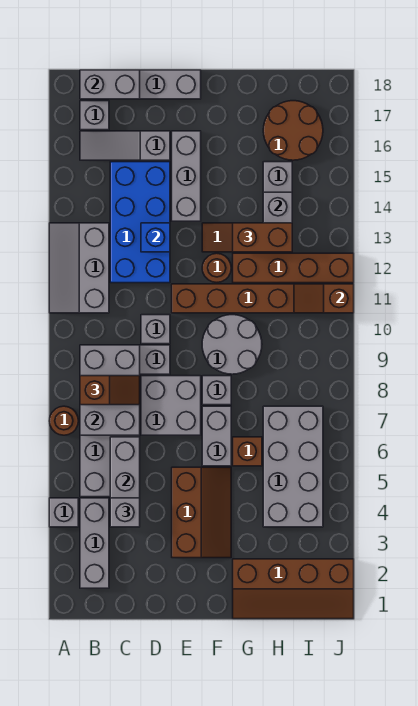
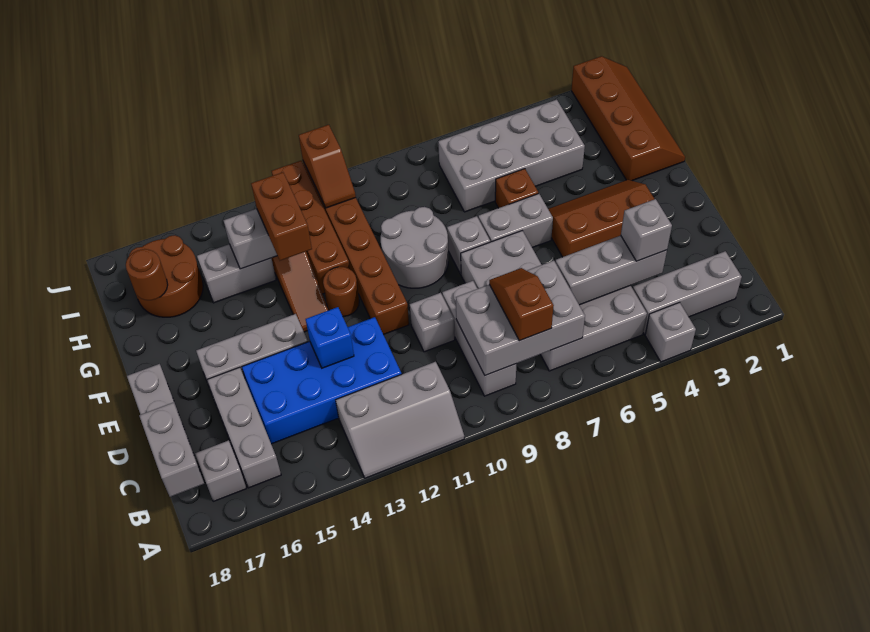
brown 1x1 round brick [49,406,78,435] -> brown 1x1 round brick moved to [126,249,168,300]
grey 1x3 slope [80,131,170,160] -> grey 1x3 brick [207,367,281,488]

